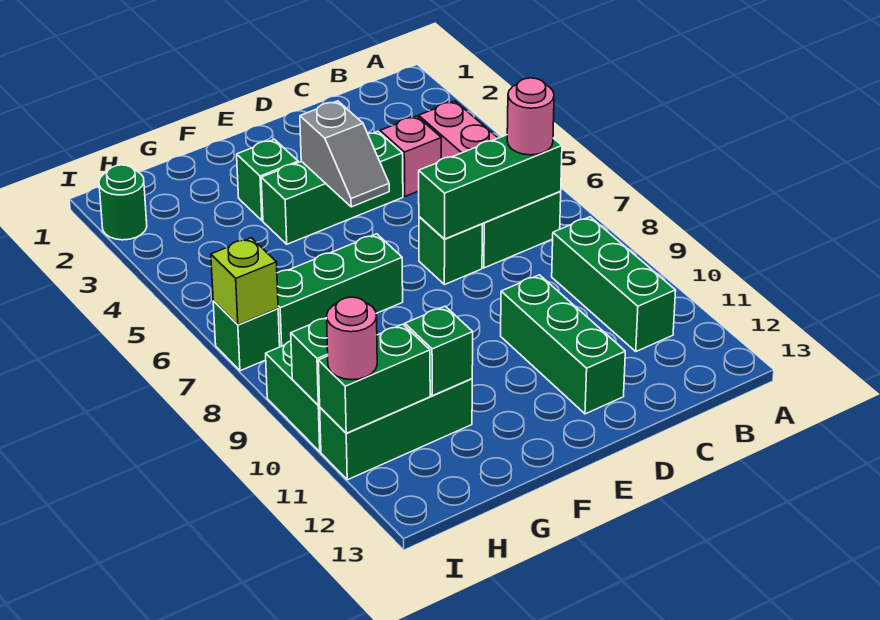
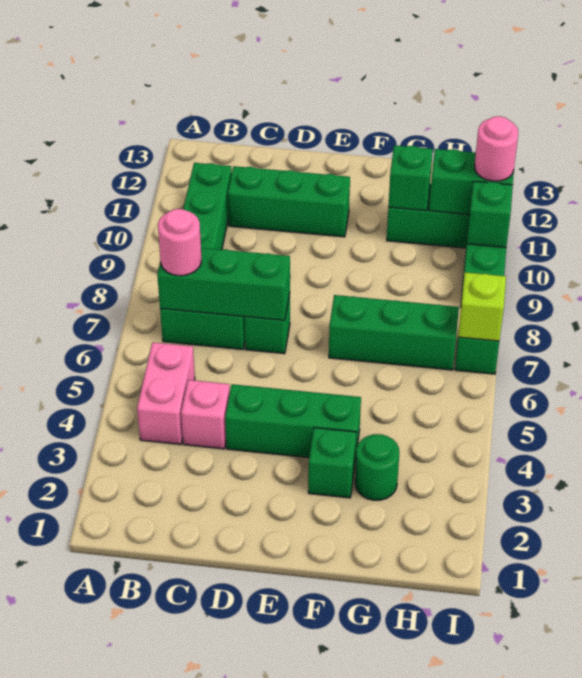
green 1x3 brick [501,275,625,414] -> green 1x3 brick turned to [228,166,350,237]
grey 1x2 slope [300,101,389,207] -> none
green 1x1 round brick [99,165,147,240] -> green 1x1 round brick moved to [355,434,399,500]

